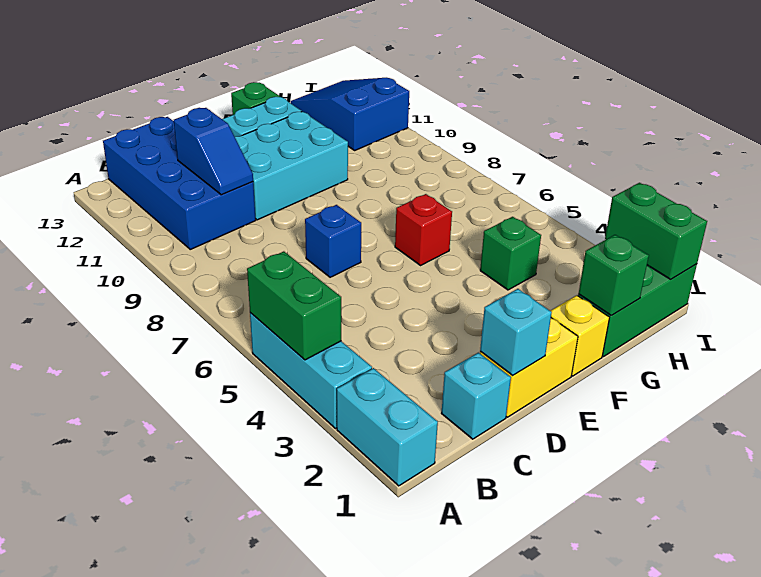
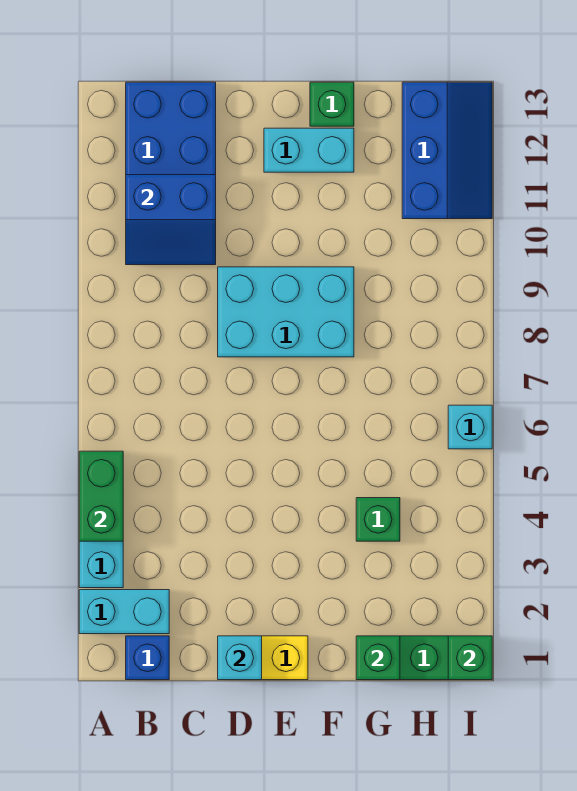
cyan 1x2 brick [337,368,438,486] -> cyan 1x2 brick turned to [79,590,169,634]
cyan 1x1 brick [441,353,511,439] -> cyan 1x1 brick moved to [448,405,492,449]
blue 1x2 slope [174,108,253,195] -> blue 2x2 slope [126,175,216,265]
blue 1x1 brick [305,205,361,277] -> blue 1x1 brick moved to [126,636,169,680]
cyan 2x3 brick [235,112,348,220] -> cyan 2x3 brick moved to [218,267,354,357]
yellow 1x1 brick [551,295,610,376] -> none
red 1x1 brick [395,194,452,265] -> none
blue 2x3 slope [291,78,409,150] -> blue 2x3 slope turned to [402,82,492,219]
green 1x2 brick [605,183,707,279] -> green 1x1 brick [448,636,492,680]

